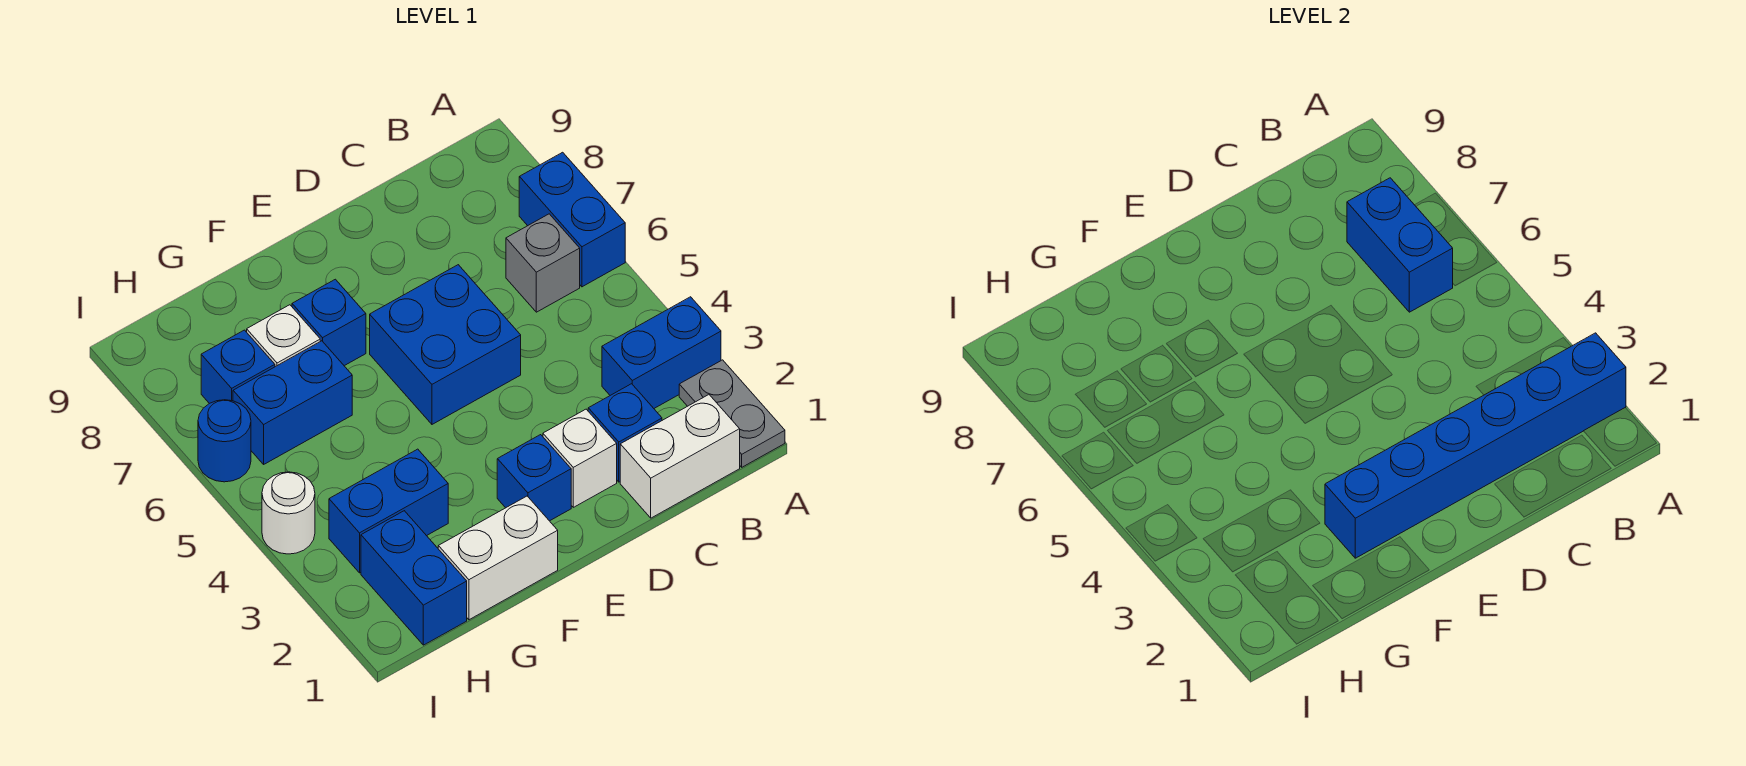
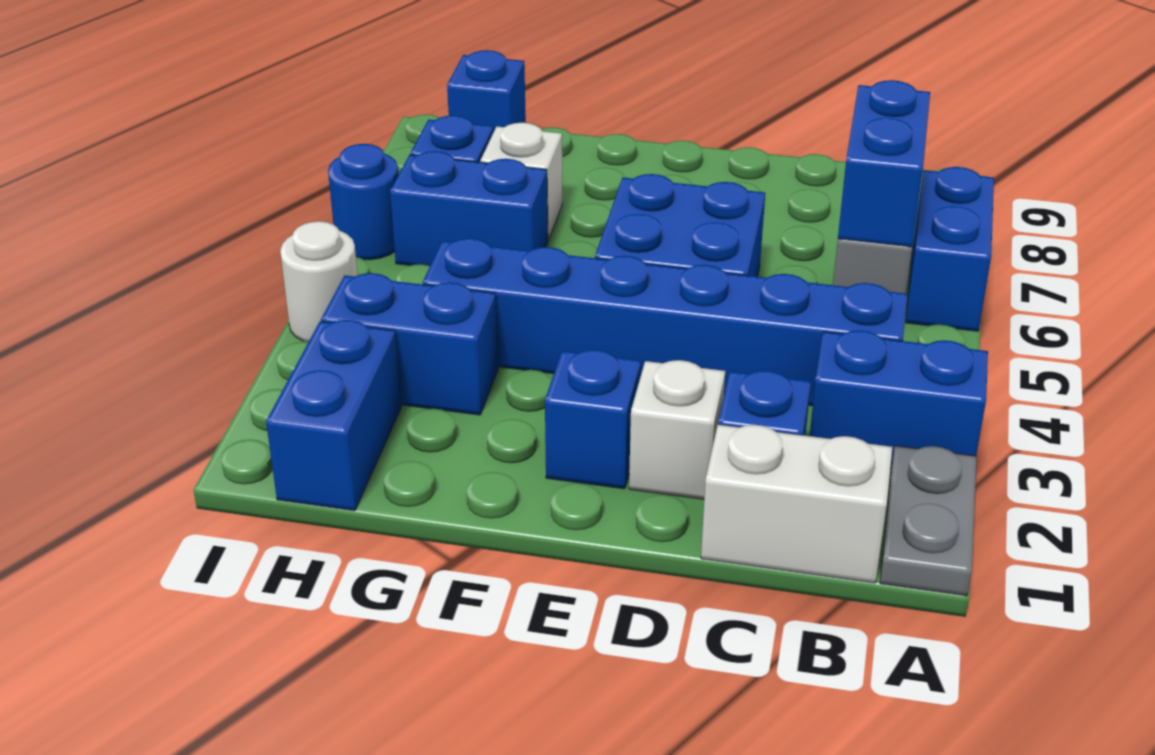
blue 1x6 brick [1325,333,1626,558] -> blue 1x6 brick moved to [423,238,907,406]
white 1x2 brick [438,496,558,620] -> none
blue 1x1 brick [292,279,366,366] -> blue 1x1 brick moved to [447,50,526,132]

